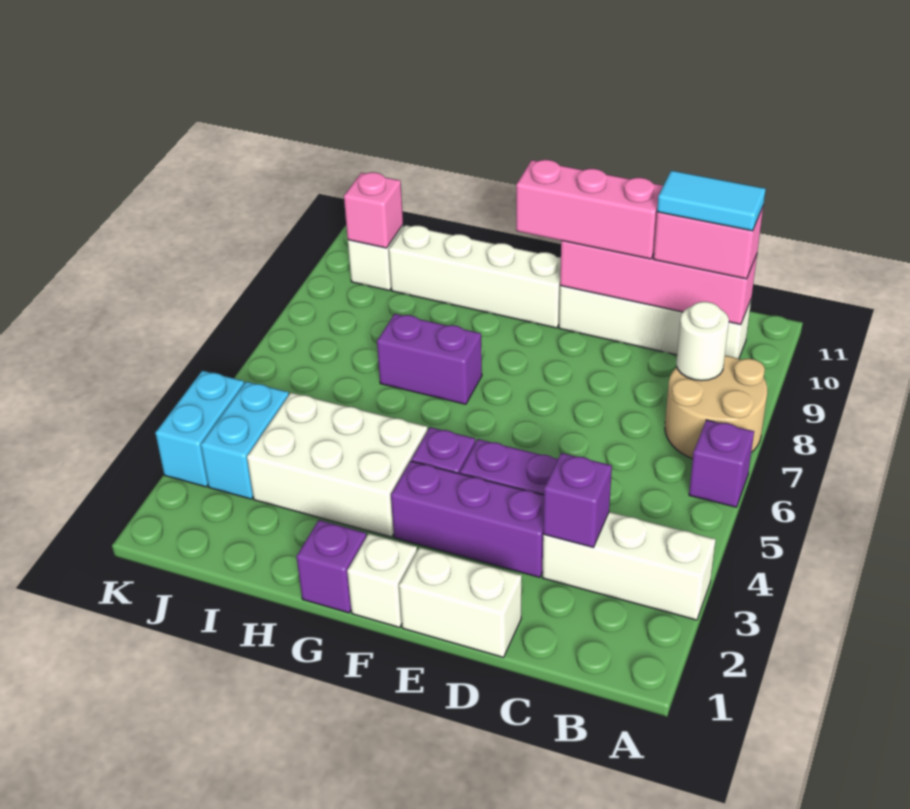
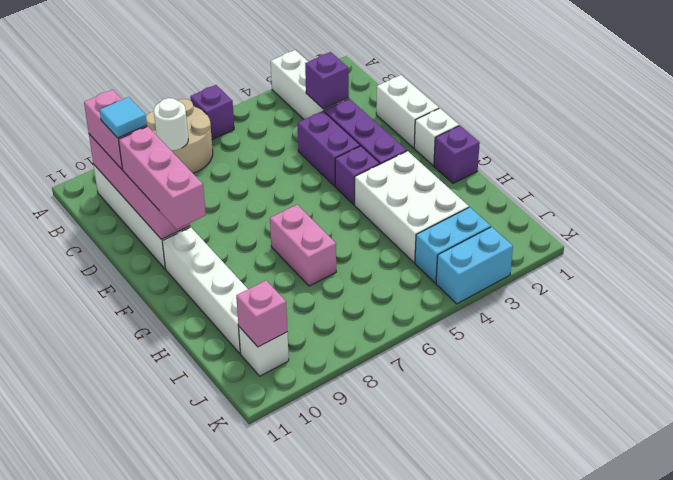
cyan 1x2 tile [657,171,766,231] -> cyan 1x1 tile [100,97,147,138]
purple 1x2 brick [377,314,482,404] -> pink 1x2 brick [270,205,336,286]

